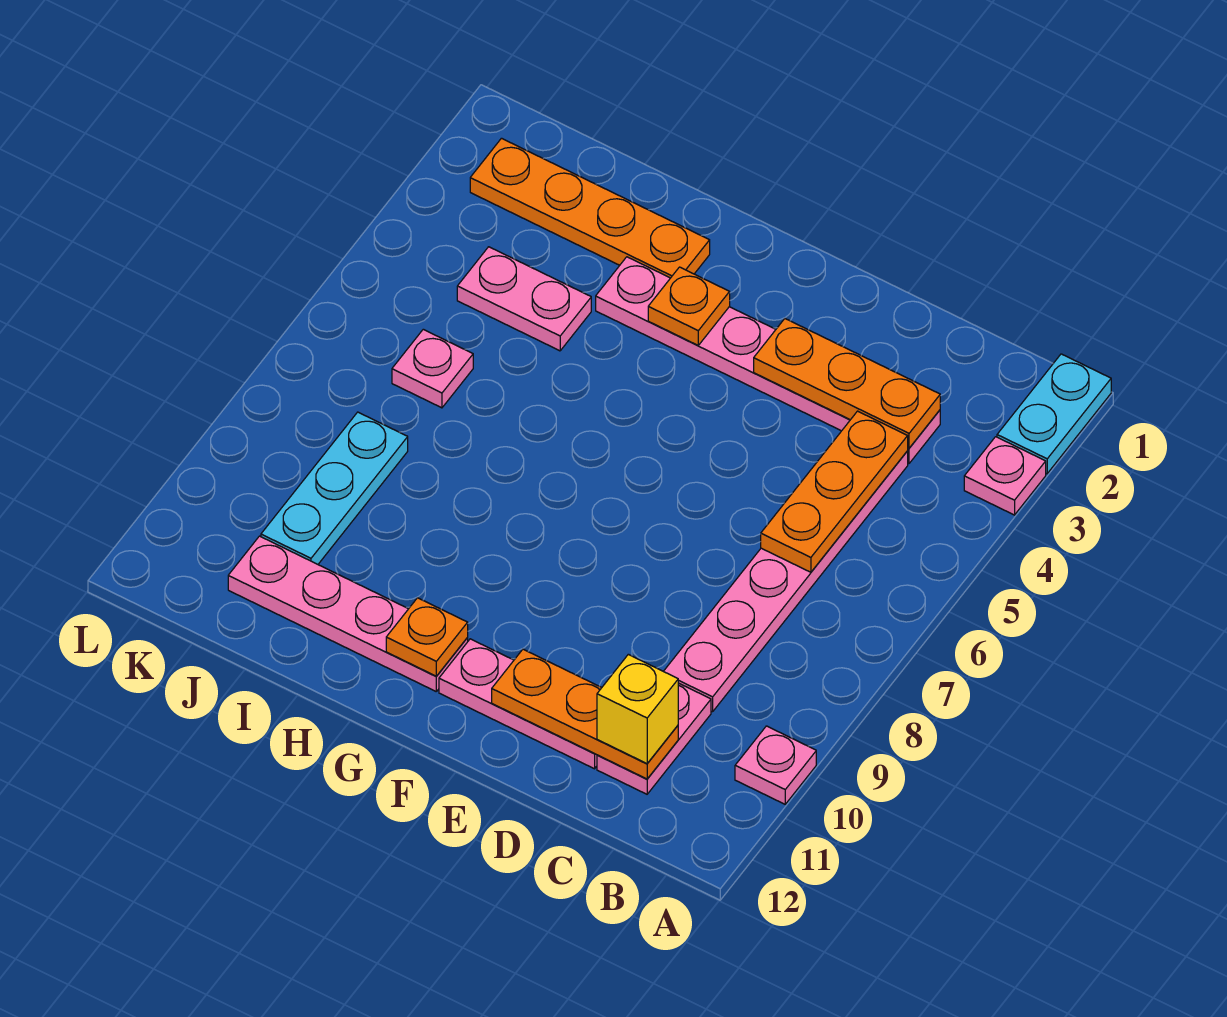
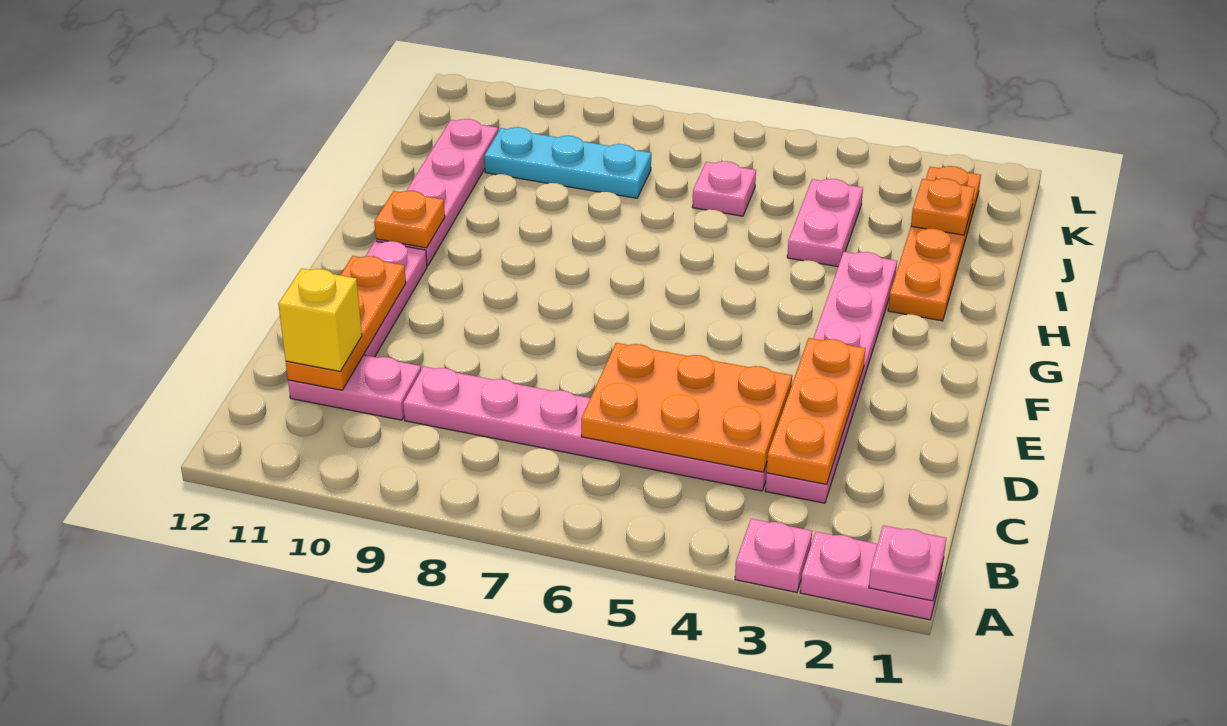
cyan 1x2 plate [997,354,1111,474] -> pink 1x2 plate [800,532,944,620]
pink 1x1 plate [735,726,816,804] -> pink 1x1 plate moved to [869,525,946,601]
orange 1x3 plate [761,411,908,572] -> orange 2x3 plate [581,343,792,472]
orange 1x1 plate [648,267,730,345] -> orange 1x1 plate moved to [911,178,975,235]

